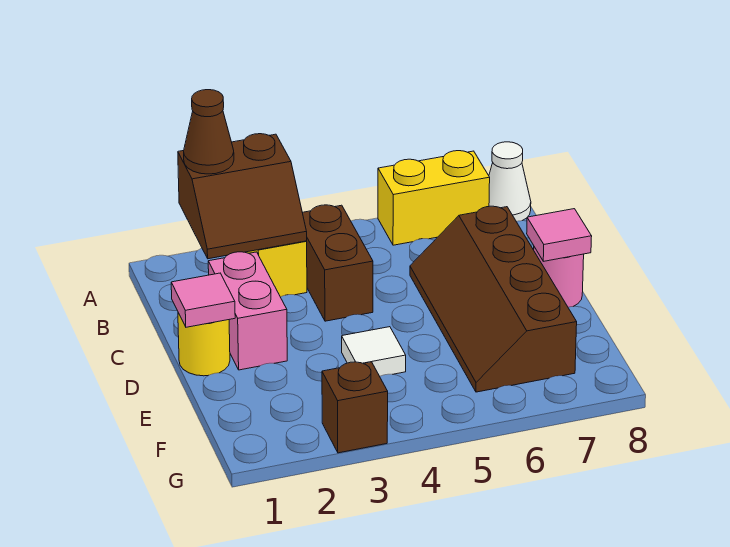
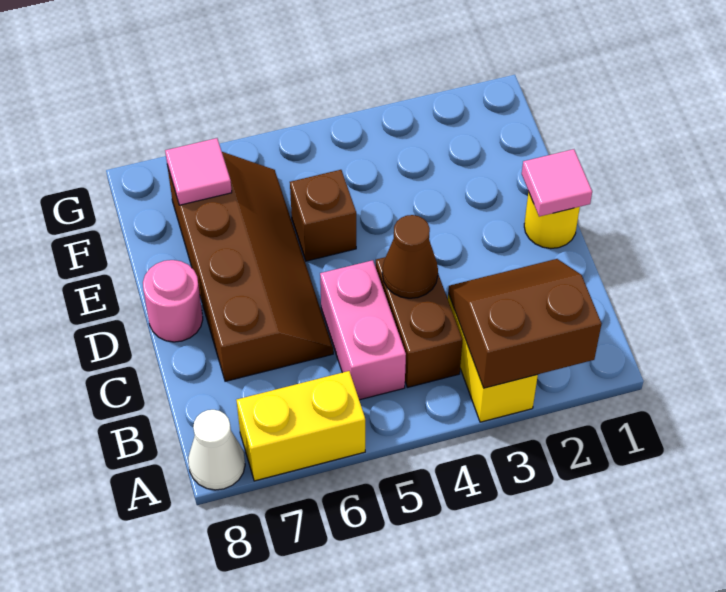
brown 1x1 cone [184,90,234,174] -> brown 1x1 cone moved to [382,215,438,298]
pink 1x2 brick [208,252,287,370] -> pink 1x2 brick moved to [320,260,406,400]
pink 1x1 tile [527,209,592,261] -> pink 1x1 tile moved to [165,138,232,205]
white 1x1 tile [342,327,406,376] -> none
brown 1x1 brick [322,362,388,453] -> brown 1x1 brick moved to [290,170,356,261]

